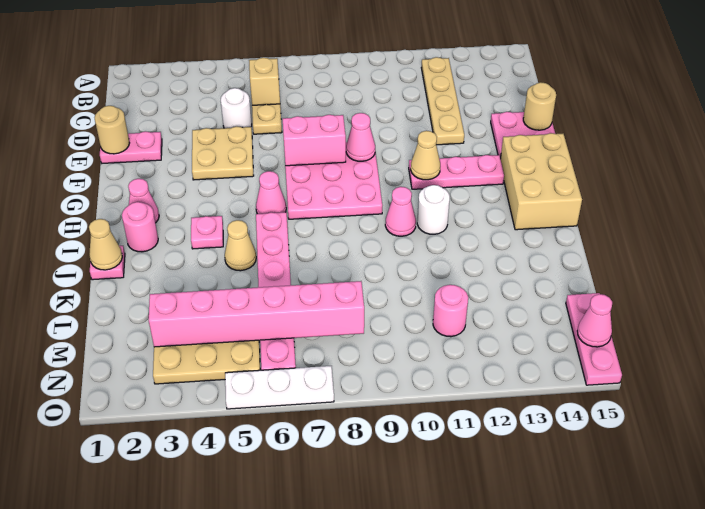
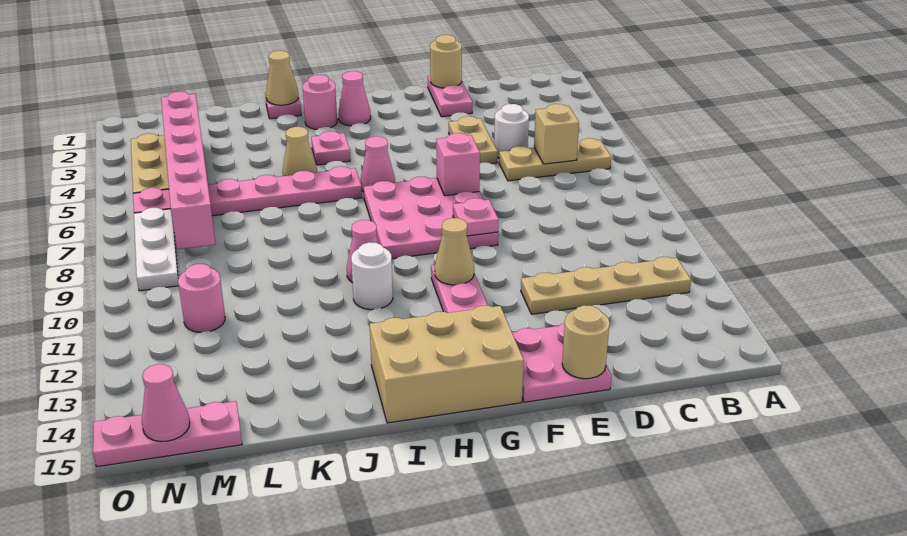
tan 2x2 plate [192,126,254,180] -> tan 1x2 plate [449,116,497,164]
pink 1x2 brick [283,115,346,166] -> pink 1x1 brick [436,133,480,196]
pink 1x1 cone [346,113,375,161] -> pink 1x1 plate [453,198,498,236]
white 1x3 plate [225,366,334,409] -> white 1x3 plate moved to [134,208,179,291]

